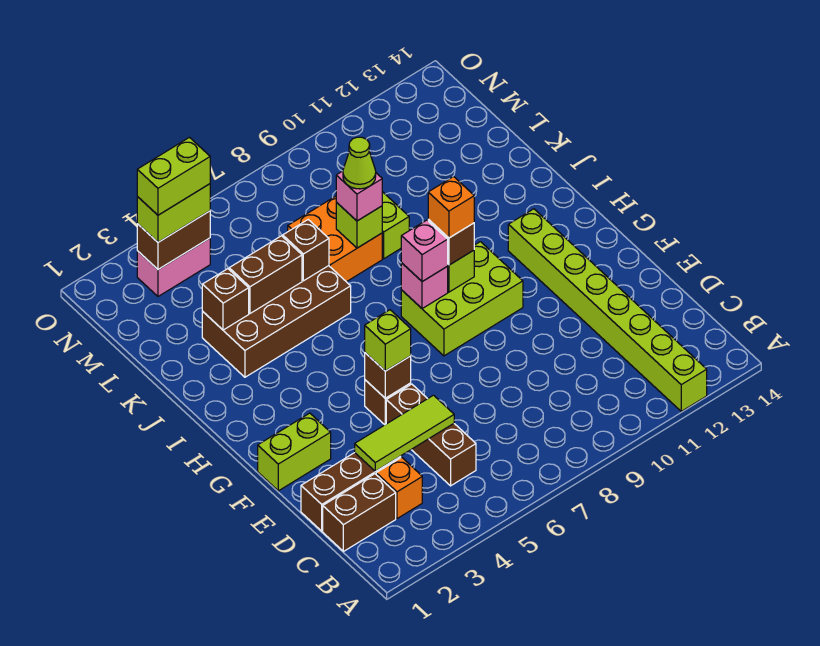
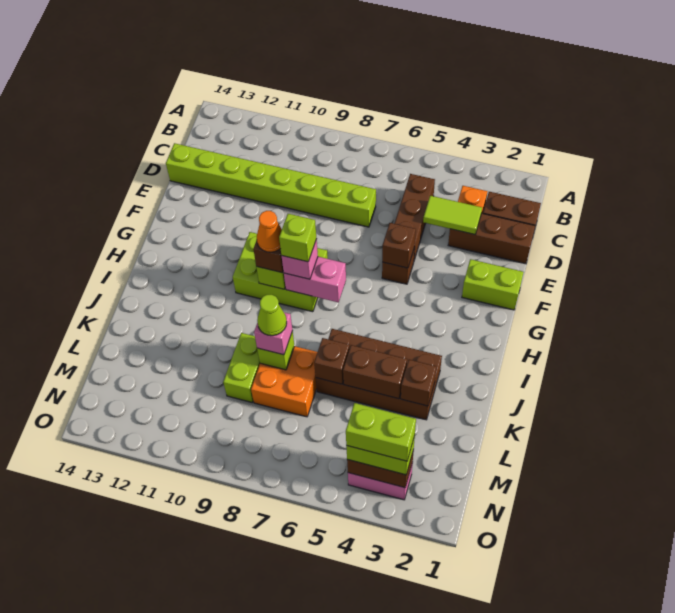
lime 1x8 brick [508,209,707,411] -> lime 1x8 brick turned to [166,143,376,227]
lime 1x3 tile [355,395,454,471] -> lime 1x2 tile [423,196,482,235]
lime 1x1 brick [365,310,411,371] -> lime 1x1 brick moved to [279,214,317,262]
pink 1x1 brick [401,263,448,309] -> pink 1x2 brick [284,257,346,303]
orange 1x1 brick [428,177,474,238] -> orange 1x1 cone [257,211,282,252]

